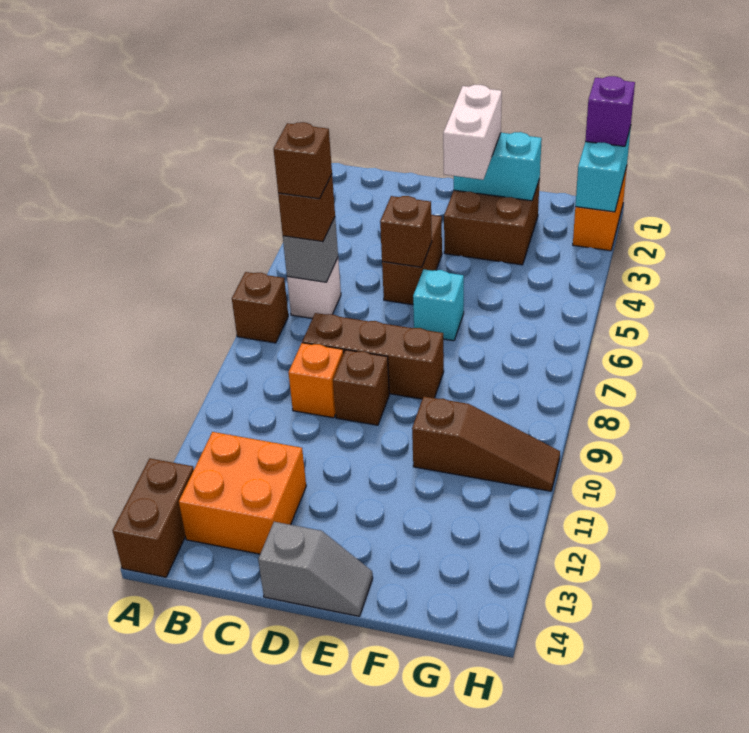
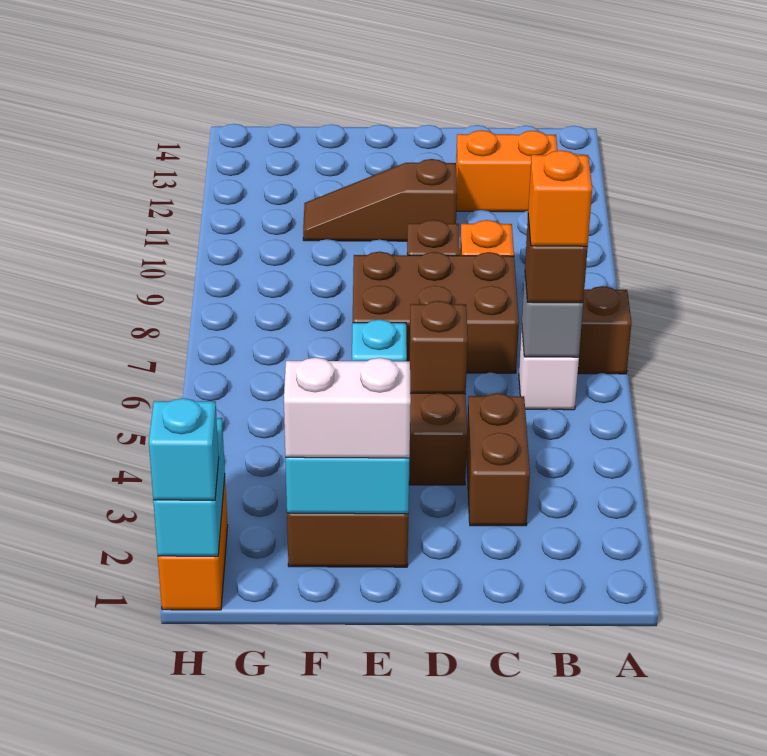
brown 1x2 brick [112,458,194,577] -> brown 1x2 brick moved to [467,393,530,526]
brown 1x1 brick [273,122,332,199] -> orange 1x1 brick [528,150,592,246]
orange 2x2 brick [179,432,306,554] -> orange 1x2 brick [456,130,558,212]
brown 1x3 brick [302,313,444,399] -> brown 2x3 brick [353,252,519,373]
grey 1x2 slope [258,522,373,616] -> none
white 1x2 brick [443,85,502,180] -> white 1x2 brick turned to [284,357,411,458]
brown 1x3 slope [412,396,560,491] -> brown 1x3 slope moved to [303,159,457,241]
purple 1x1 brick [585,76,635,146] -> cyan 1x1 brick [149,398,219,500]

